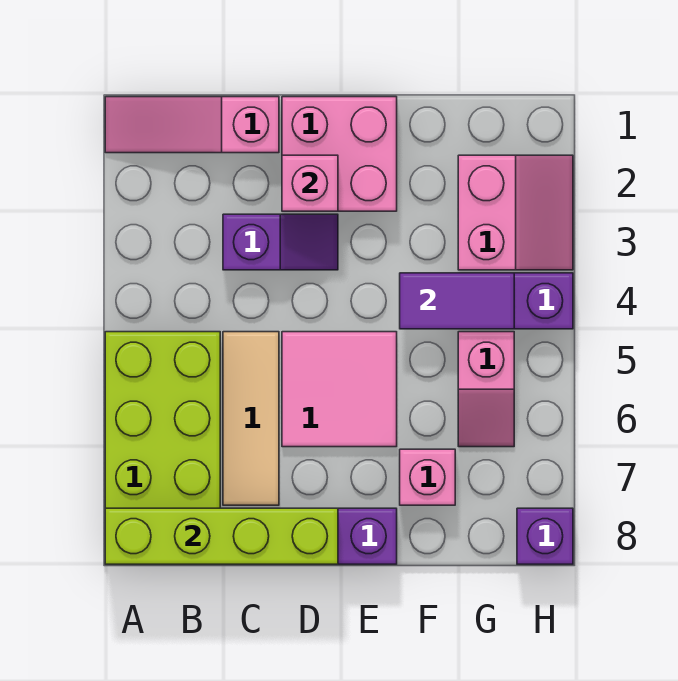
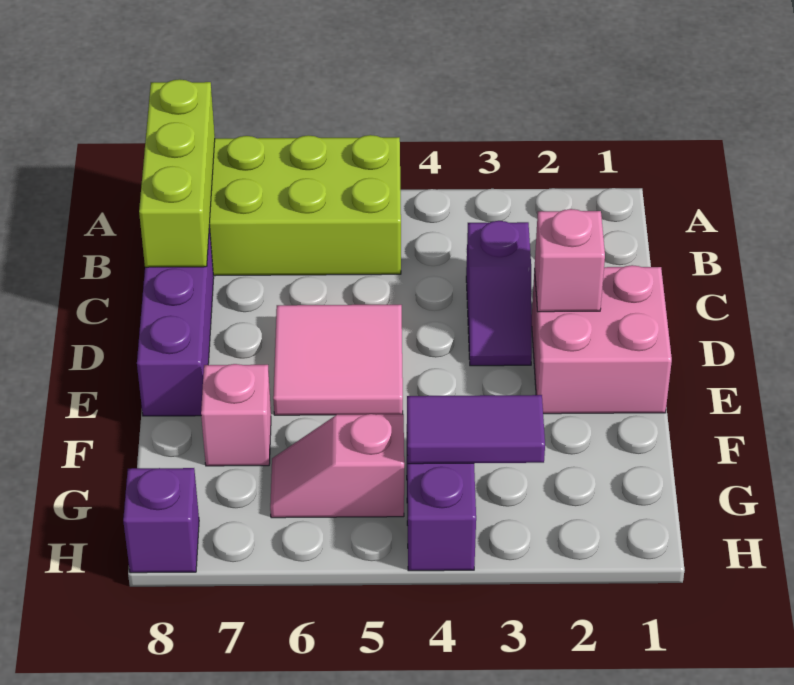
pink 1x3 slope [105,97,279,153] -> none
lime 1x4 brick [105,508,338,564] -> lime 1x3 brick [139,79,215,267]
tan 1x3 tile [223,332,279,505] -> none
purple 1x2 tile [400,273,514,329] -> purple 1x2 tile turned to [407,395,545,464]
pink 2x2 slope [458,155,573,270] -> none

